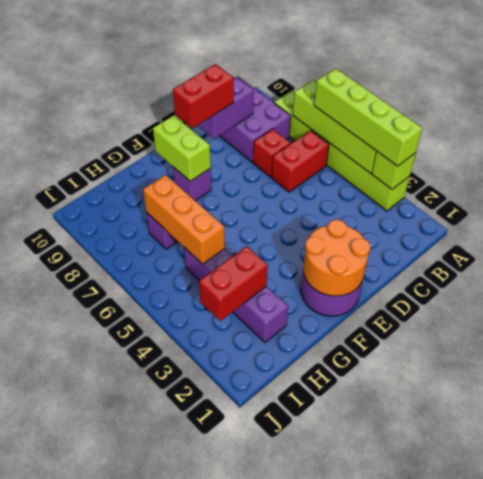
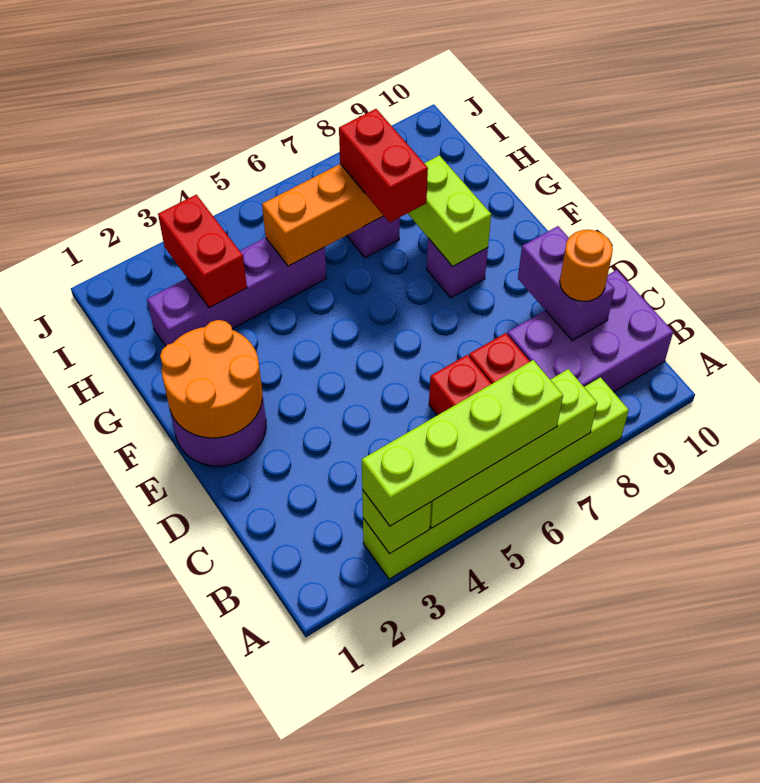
none -> orange 1x1 round brick [560,230,613,302]
red 1x2 brick [173,64,234,128] -> red 1x2 brick moved to [339,109,428,222]
lime 1x2 brick [153,115,211,181] -> lime 1x2 brick turned to [408,155,491,266]

